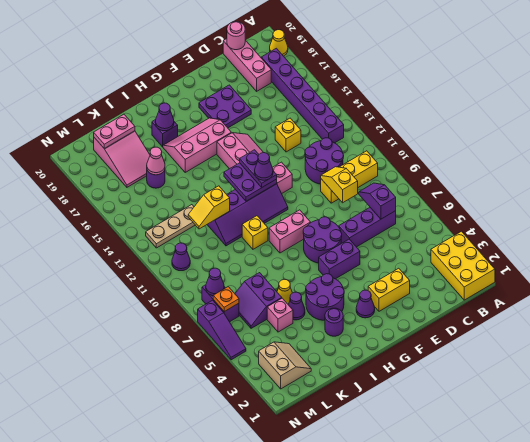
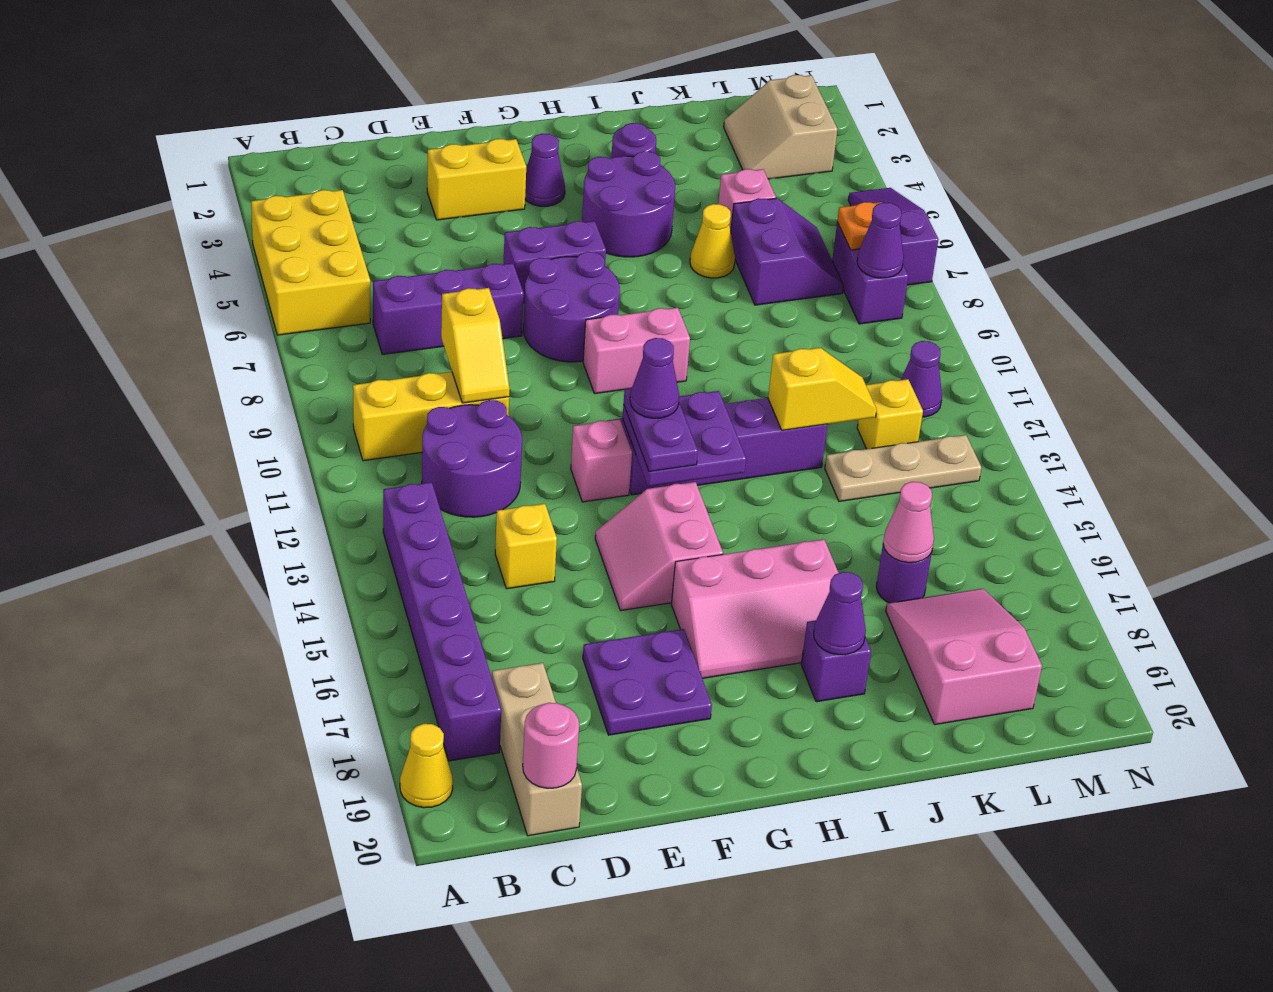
yellow 2x3 brick [431,231,495,300] -> yellow 2x3 brick moved to [251,190,370,335]
purple 1x2 slope [359,183,396,219] -> none
pink 1x3 brick [223,39,271,91] -> tan 1x3 brick [492,663,582,836]
yellow 1x1 brick [242,216,268,249] -> yellow 1x1 brick moved to [857,379,923,449]
purple 1x1 cone [288,292,305,320] -> none
pink 1x2 plate [94,115,135,149] -> none

